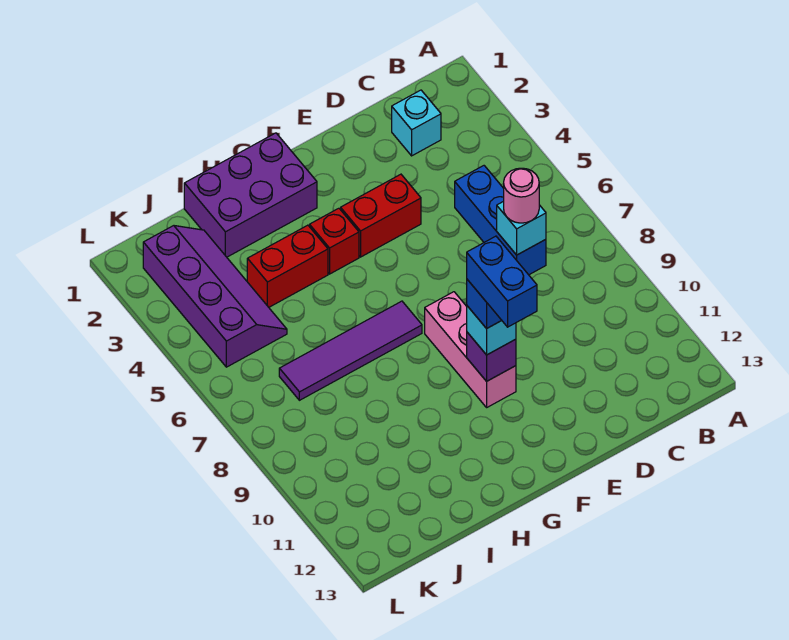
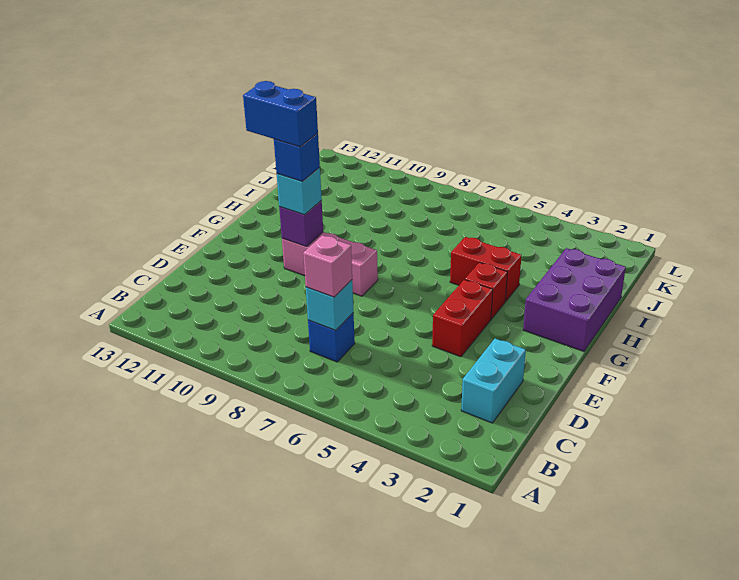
cyan 1x1 brick [392,90,441,156] -> cyan 1x2 brick [461,339,526,423]
blue 1x3 brick [455,166,546,275] -> blue 1x1 brick [308,313,355,362]
pink 1x1 round brick [504,168,539,223] -> pink 1x1 brick [303,235,352,297]
purple 1x4 tile [279,301,422,400] -> none
red 1x2 brick [247,225,328,307] -> red 1x2 brick turned to [450,237,522,301]
purple 2x4 slope [143,226,287,367] -> none

